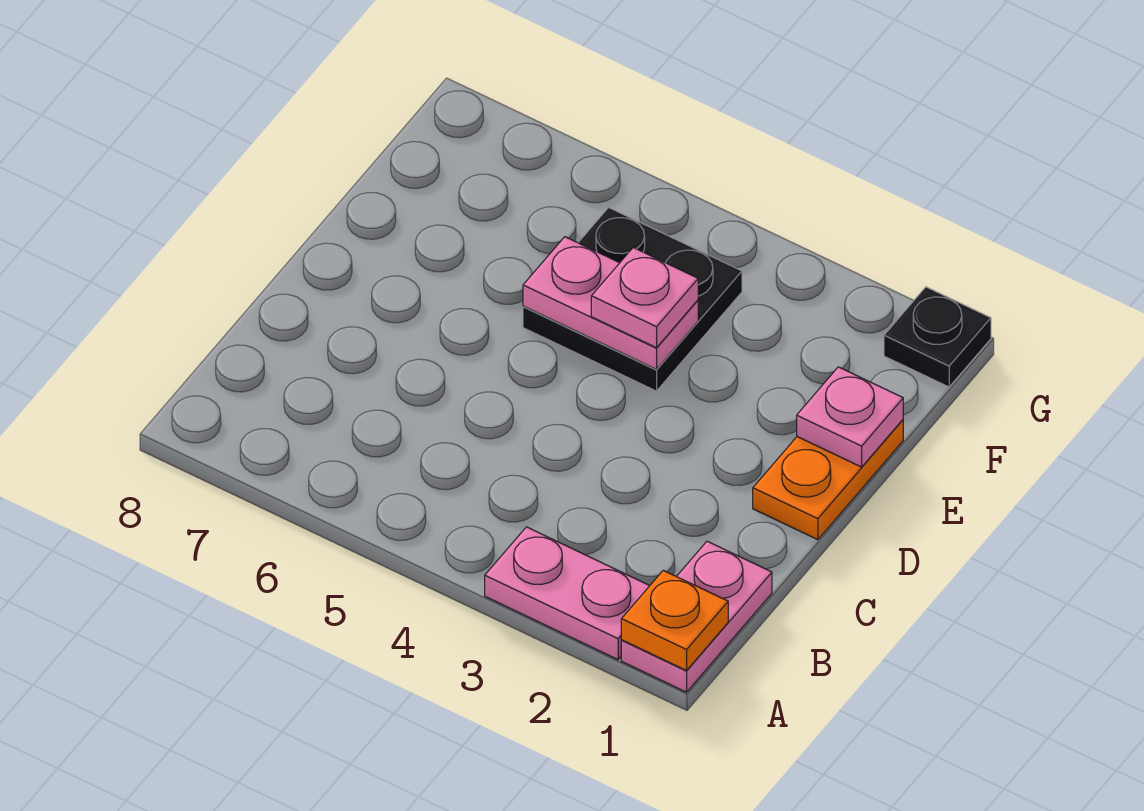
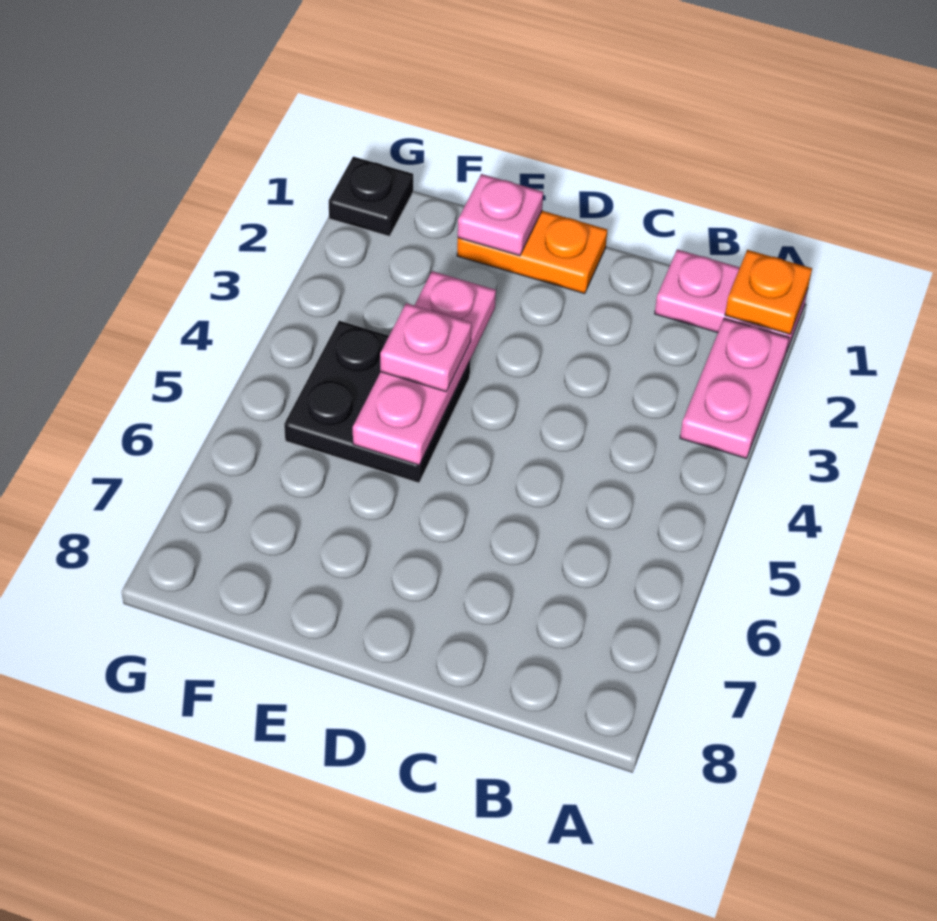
pink 1x2 plate [523,237,698,369] -> pink 1x3 plate [353,271,496,465]

